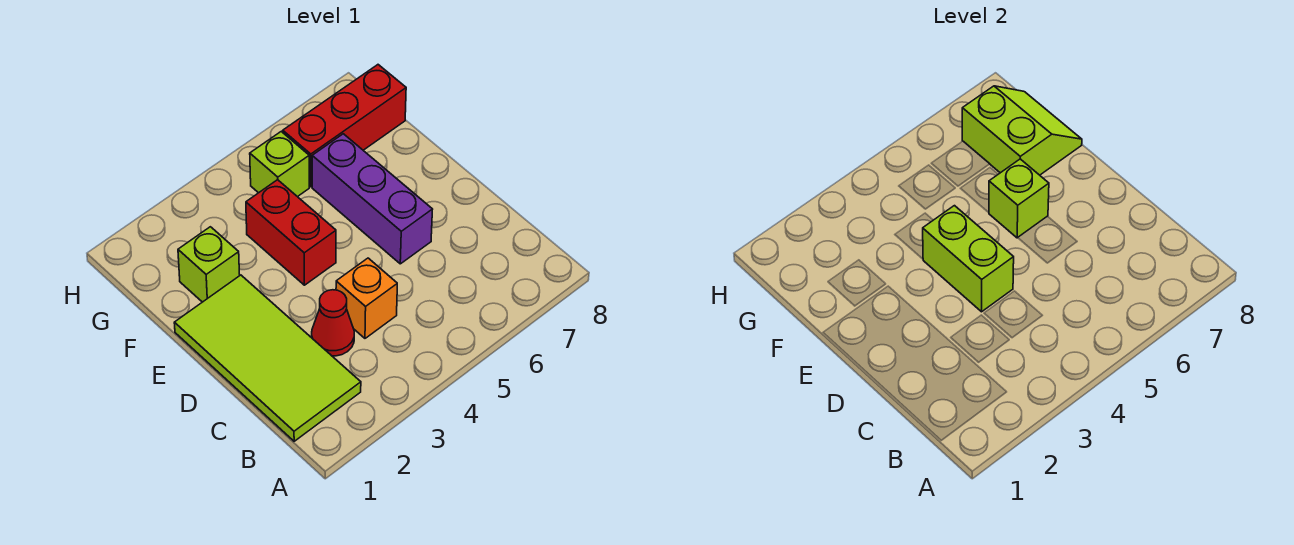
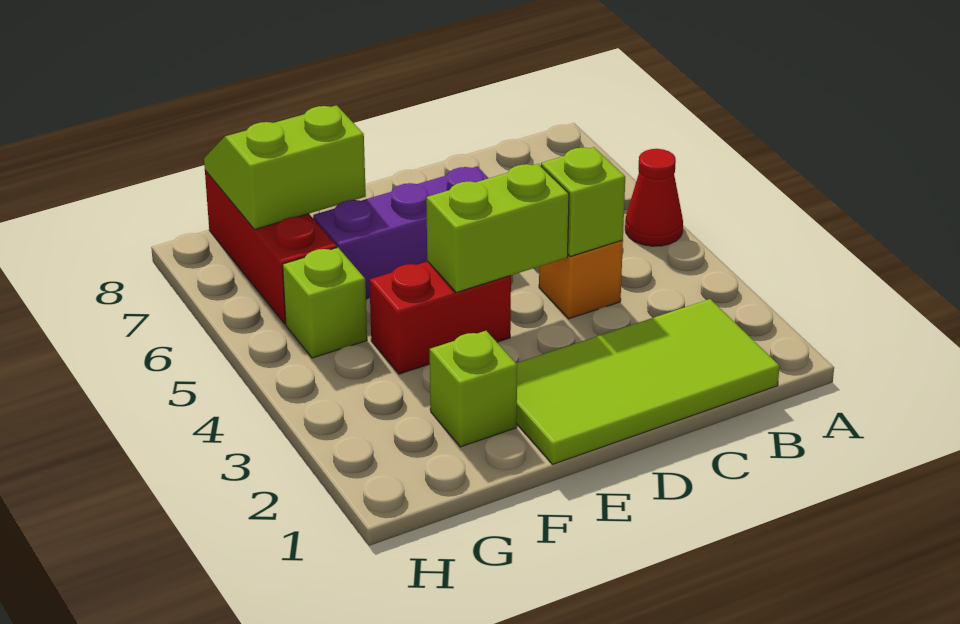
red 1x1 cone [312,290,354,356] -> red 1x1 cone moved to [625,149,683,246]
lime 1x1 brick [989,159,1049,238] -> lime 1x1 brick moved to [541,147,625,256]

